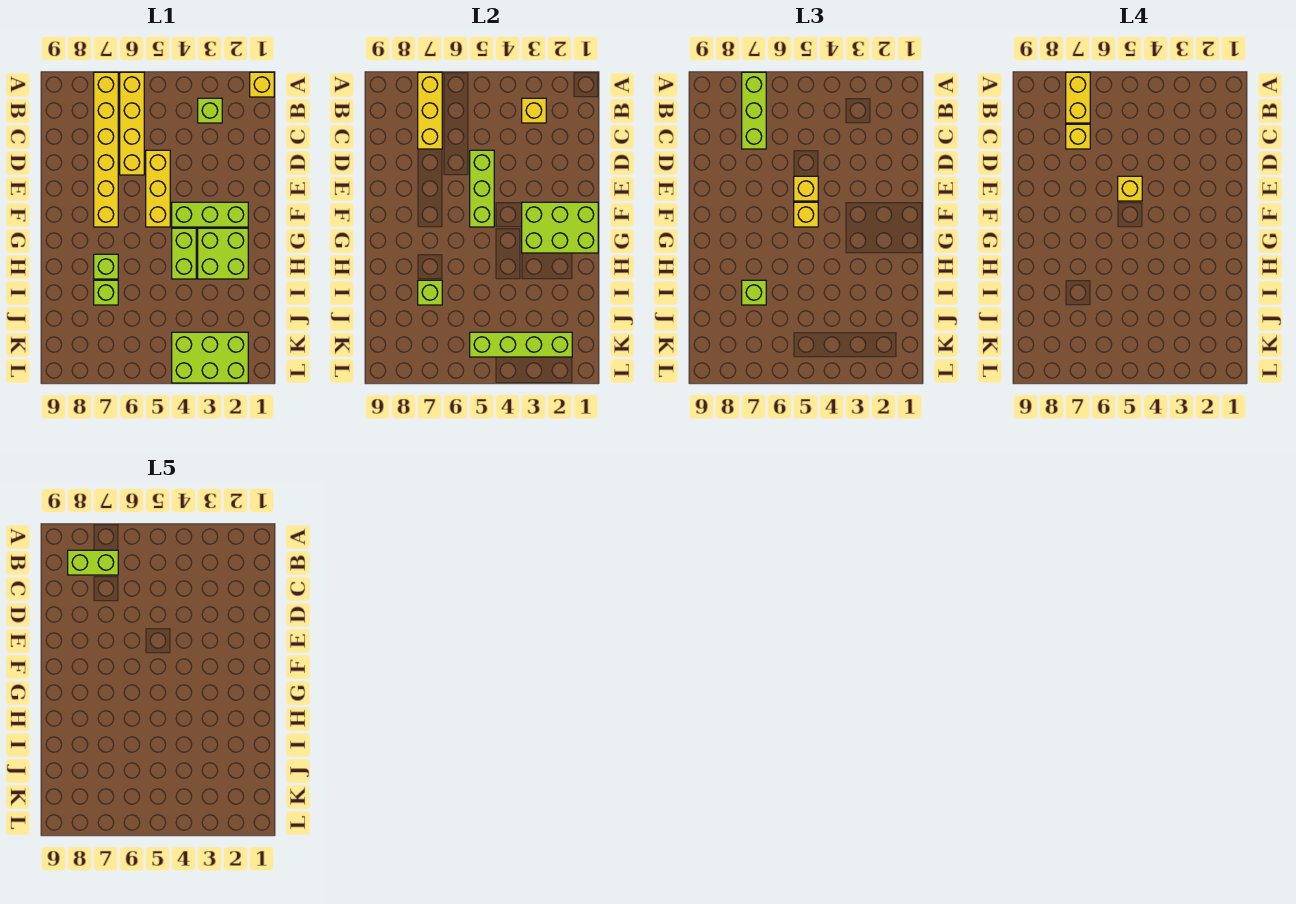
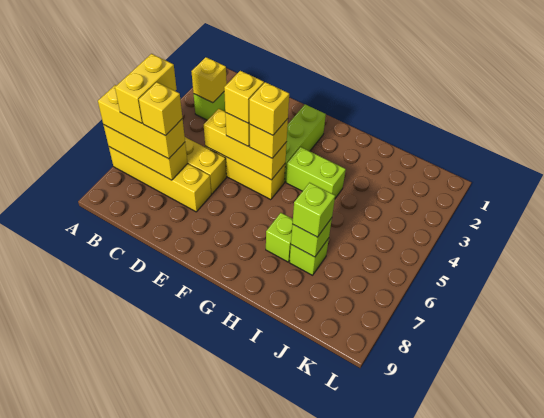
yellow 1x1 brick [250,72,274,97] -> yellow 1x1 brick moved to [249,82,289,135]
yellow 1x6 brick [94,72,118,227] -> yellow 1x4 brick [109,147,211,212]
lime 1x3 brick [742,72,766,149] -> yellow 1x3 brick [98,85,185,159]
yellow 1x2 brick [1066,72,1090,123] -> yellow 1x2 brick turned to [115,54,177,123]
lime 1x2 brick [68,550,118,575] -> none
lime 1x3 brick [470,150,494,227] -> yellow 1x3 brick [204,109,287,180]
lime 2x3 brick [522,202,598,253] -> none
lime 2x2 brick [198,228,248,279] -> none
lime 2x3 brick [172,332,248,383] -> none
lime 1x4 brick [470,332,572,357] -> none

